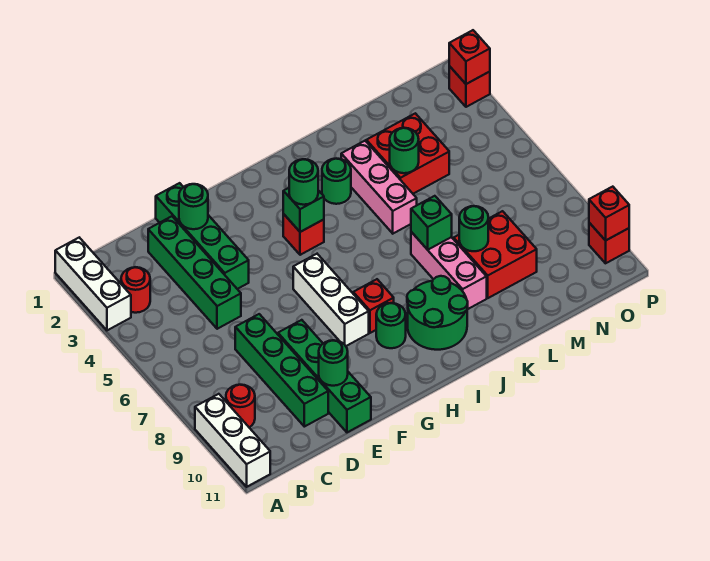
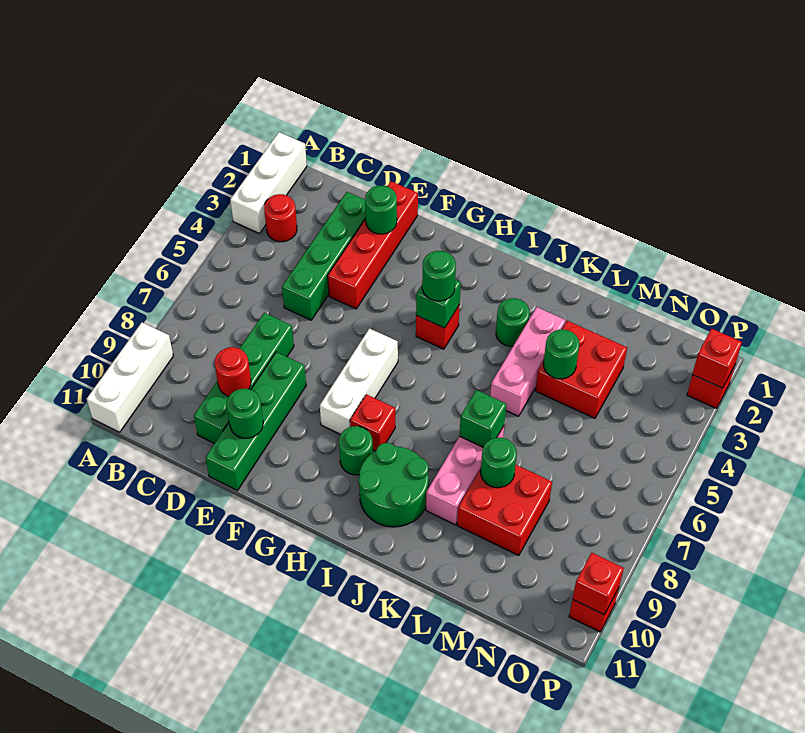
red 1x1 round brick [226,385,255,427] -> red 1x1 round brick moved to [215,347,251,396]
green 1x4 brick [156,183,249,289] -> red 1x4 brick [328,181,418,309]

